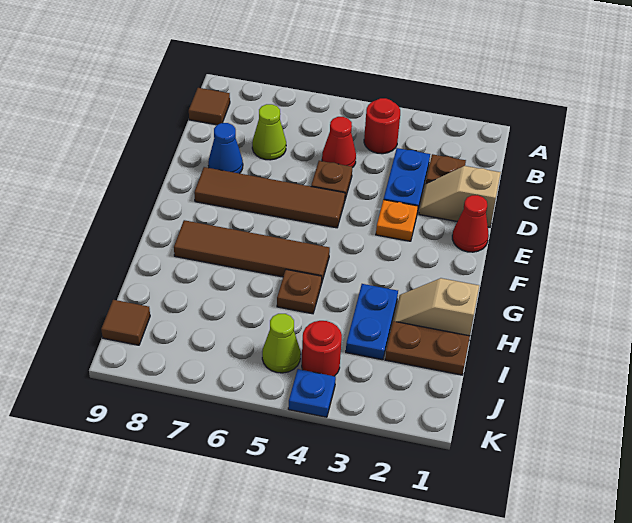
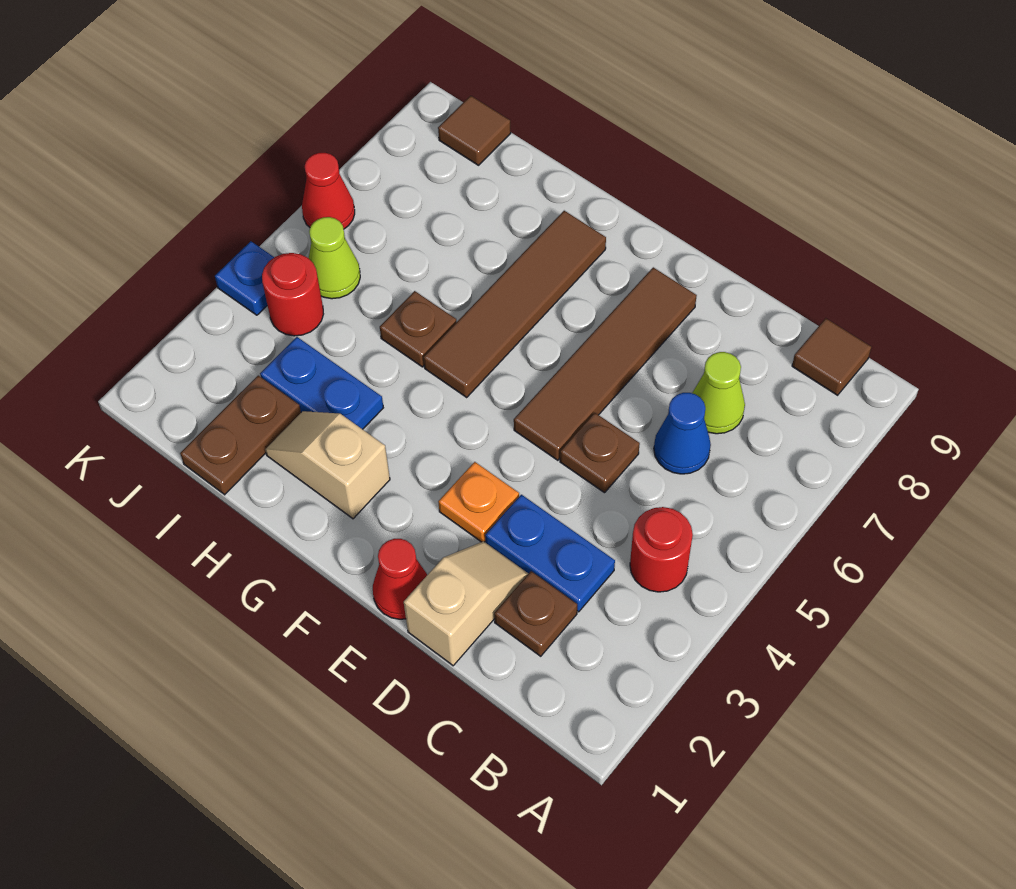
red 1x1 cone [322,117,356,167] -> red 1x1 cone moved to [302,153,355,229]
blue 1x1 cone [208,123,243,174] -> blue 1x1 cone moved to [654,393,711,474]
tan 1x2 slope [394,278,479,336] -> tan 1x2 slope turned to [265,411,390,519]

